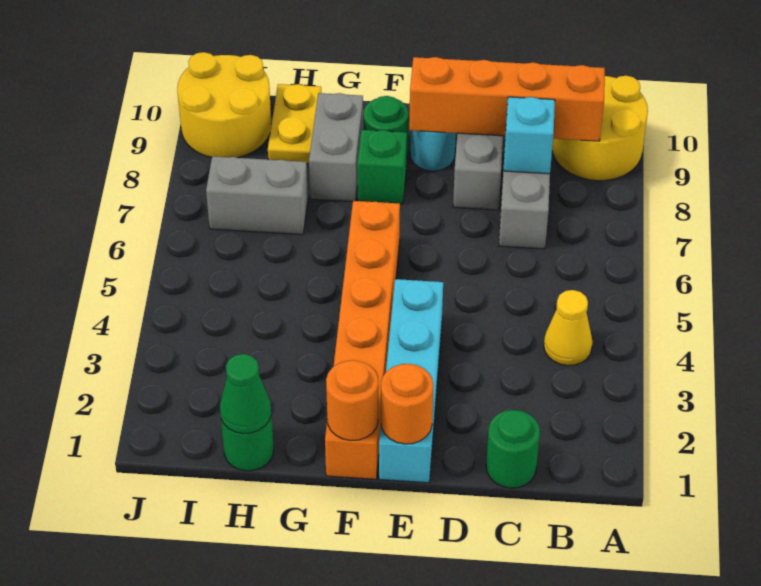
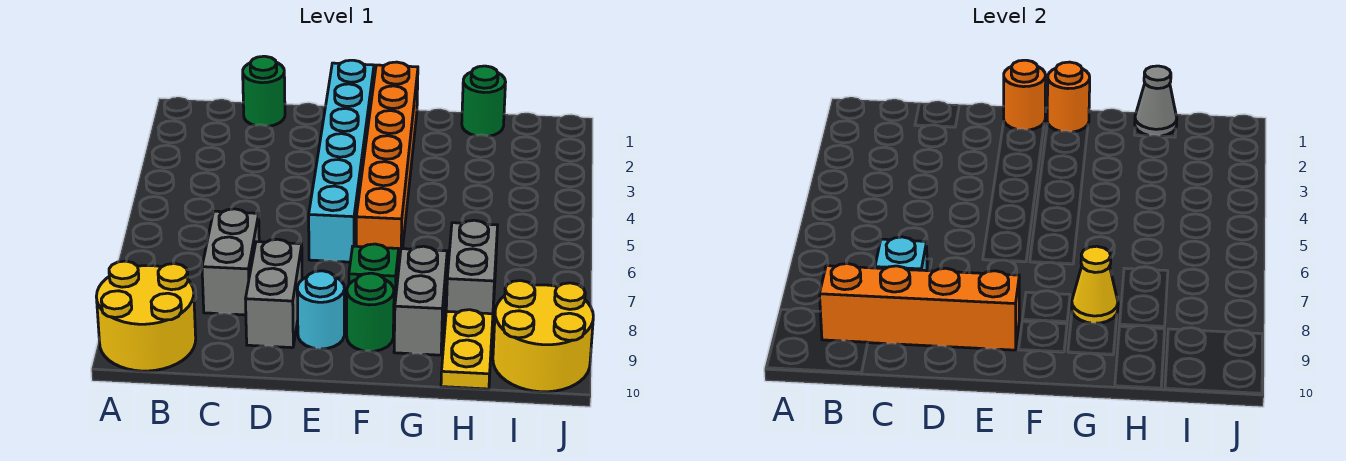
yellow 1x1 cone [544,290,593,366] -> yellow 1x1 cone moved to [1072,246,1118,323]
cyan 1x4 brick [379,279,443,483] -> cyan 1x6 brick [309,60,374,262]
green 1x1 cone [220,354,271,434] -> grey 1x1 cone [1135,66,1177,136]
grey 1x2 brick [206,156,308,235] -> grey 1x2 brick turned to [446,220,498,314]

